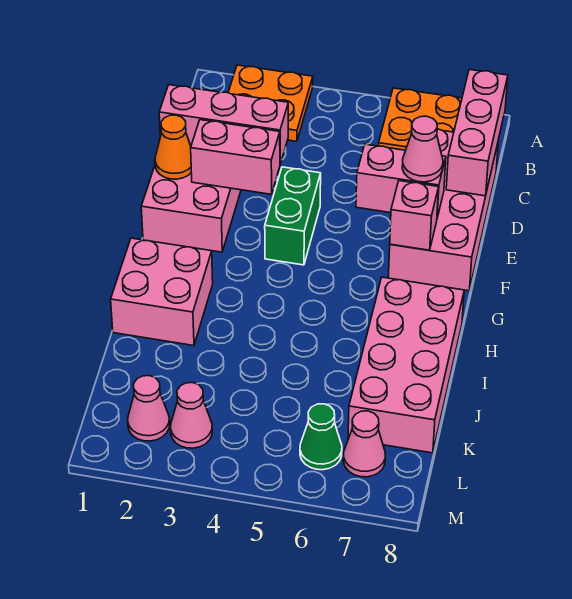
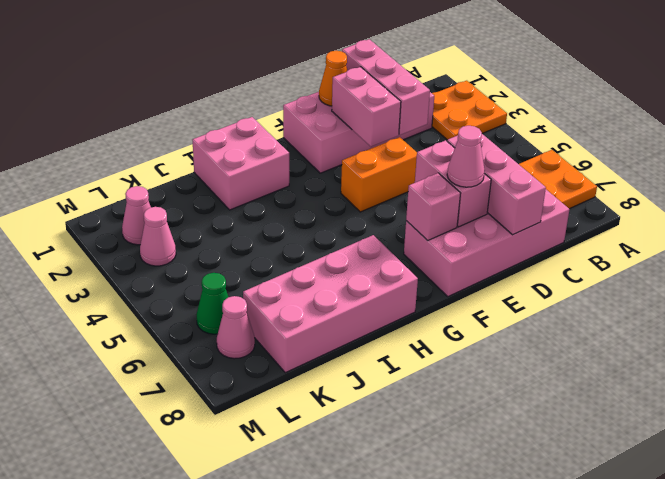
pink 1x3 brick [446,70,508,196] -> pink 1x3 brick turned to [447,134,546,235]
green 1x2 brick [265,167,321,265] -> orange 1x2 brick [341,137,417,212]

